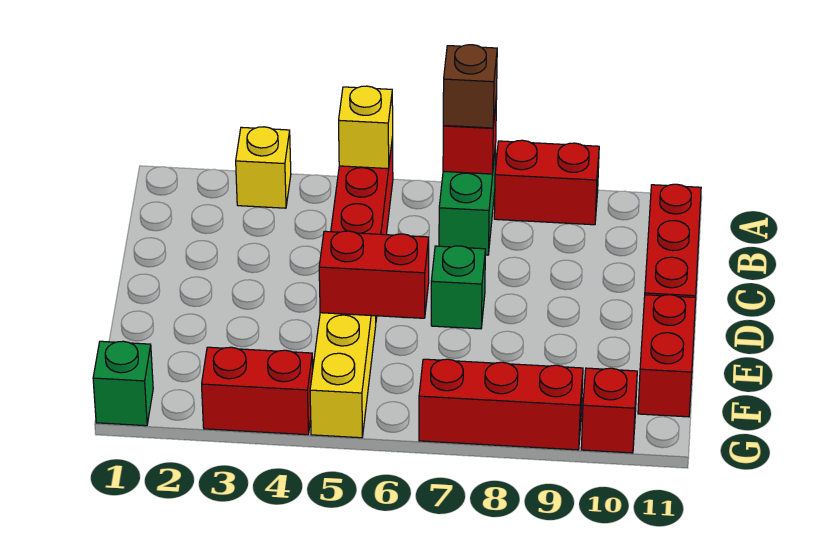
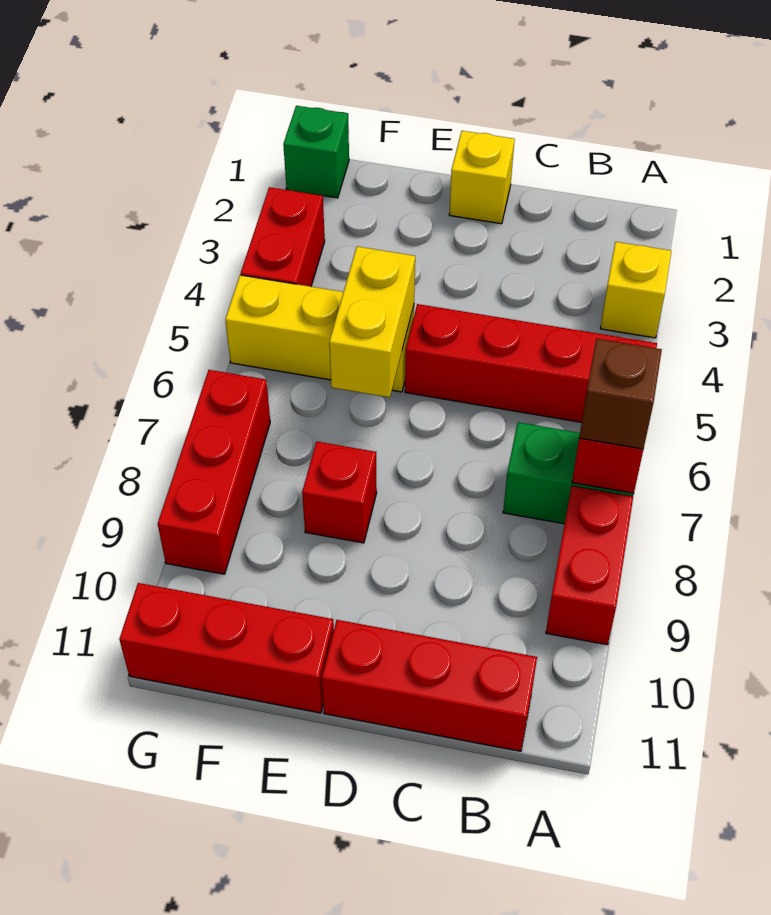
yellow 1x1 brick [339,86,393,169] -> yellow 1x1 brick moved to [449,131,515,224]
green 1x1 brick [431,246,485,329] -> none
red 1x2 brick [319,231,429,318] -> yellow 1x2 brick [329,246,415,397]
red 1x2 brick [638,295,696,417] -> red 1x3 brick [119,583,334,713]
red 1x1 brick [581,368,637,453] -> red 1x1 brick moved to [302,441,377,543]

